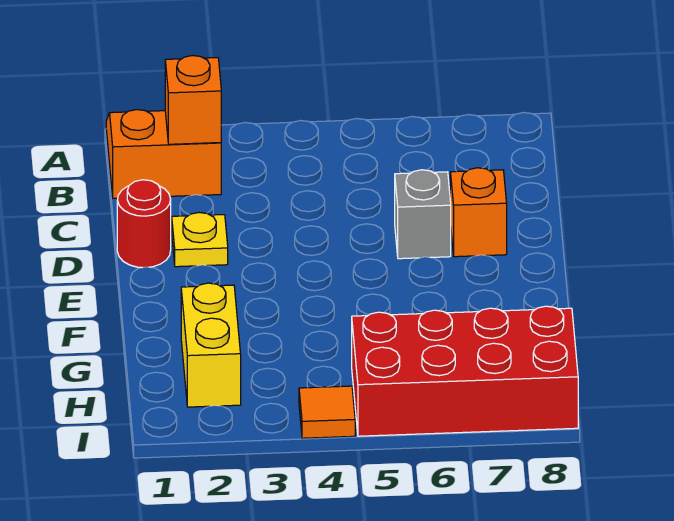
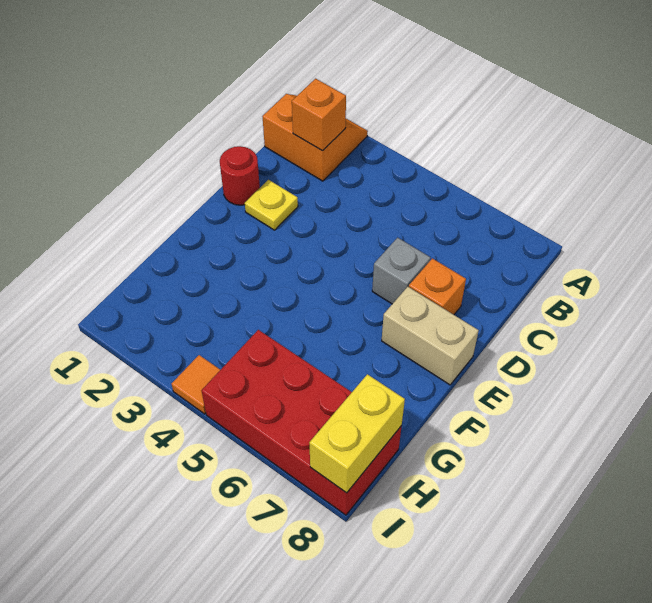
none -> tan 1x2 brick [382,287,479,385]
yellow 1x2 brick [181,283,241,407] -> yellow 1x2 brick moved to [309,374,405,493]

